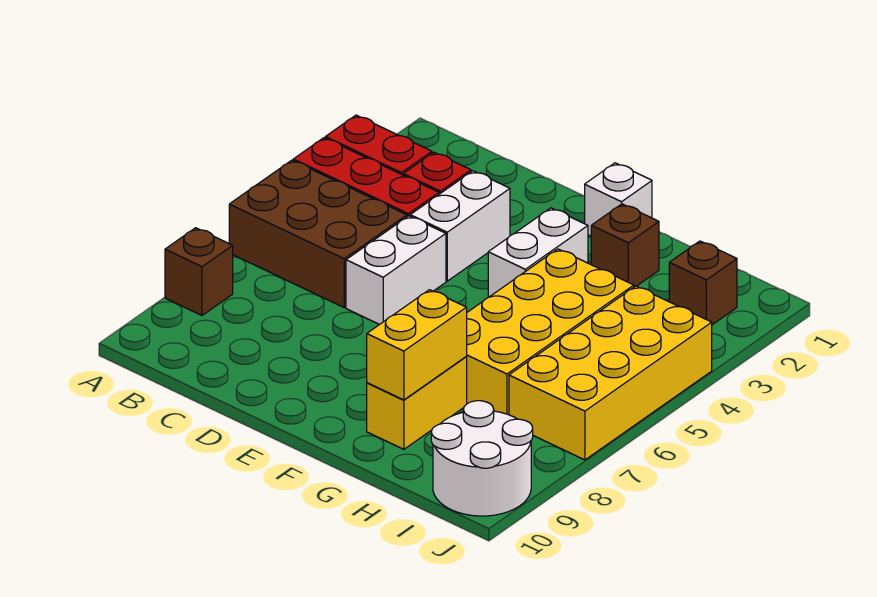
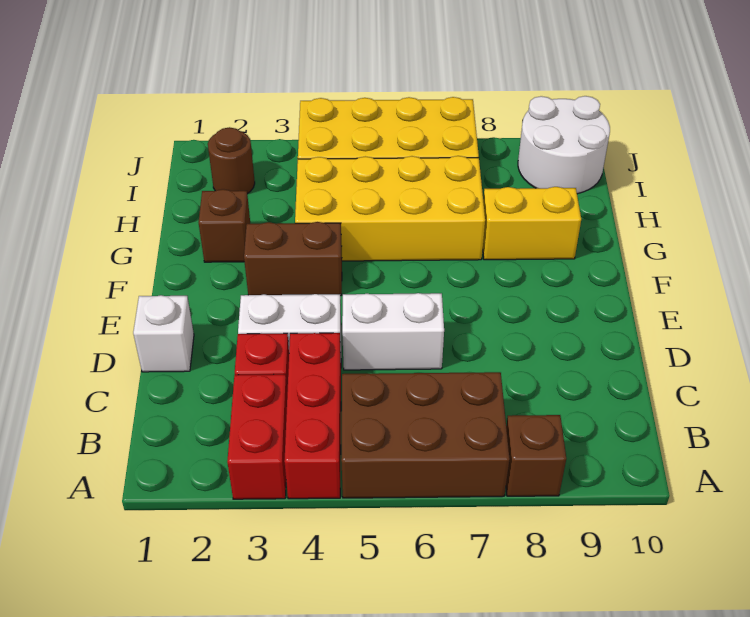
brown 2x3 brick [229,160,407,307] -> brown 2x3 brick turned to [341,372,510,498]
white 1x1 brick [585,163,652,236] -> white 1x1 brick moved to [133,295,194,372]
white 1x2 brick [488,208,588,297] -> brown 1x2 brick [244,222,342,296]
yellow 1x2 brick [367,290,467,400] -> none
brown 1x1 brick [669,241,737,325] -> brown 1x1 round brick [208,127,255,194]

